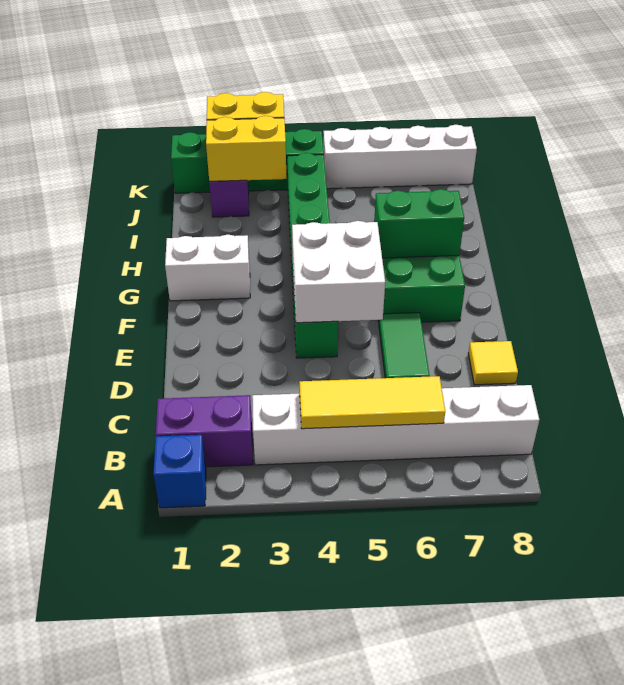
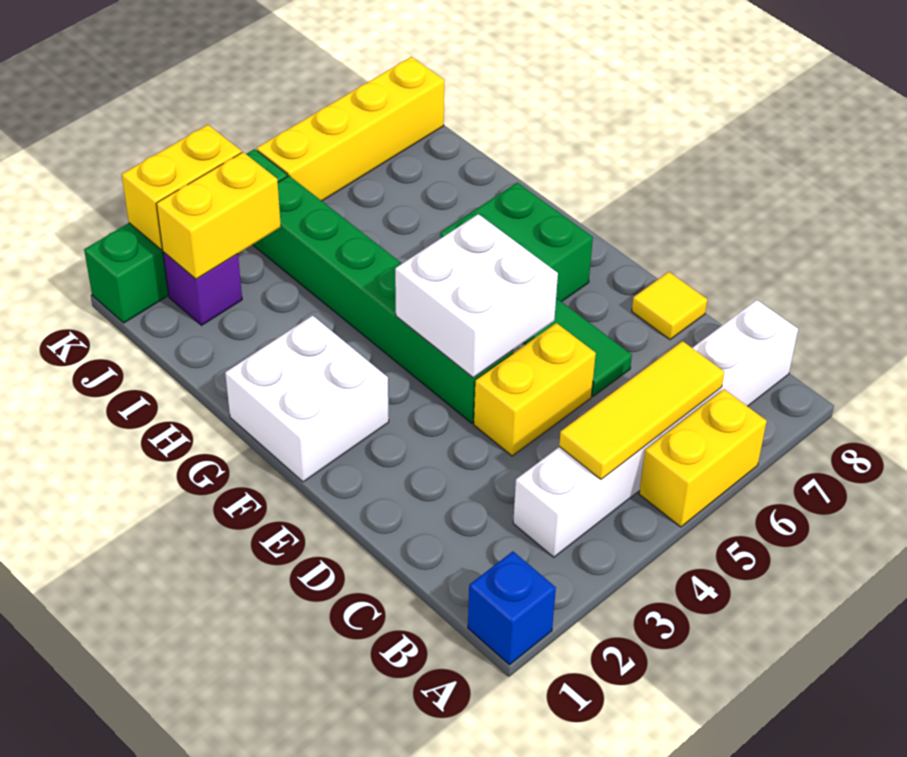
none -> yellow 1x2 brick [639,389,767,527]
purple 1x2 brick [156,395,253,467] -> none
none -> yellow 1x2 brick [474,323,596,456]
white 1x2 brick [165,235,250,301] -> white 2x2 brick [225,316,389,482]
green 1x2 brick [374,189,464,258] -> none
white 1x4 brick [323,125,477,189] -> yellow 1x4 brick [257,57,444,201]

